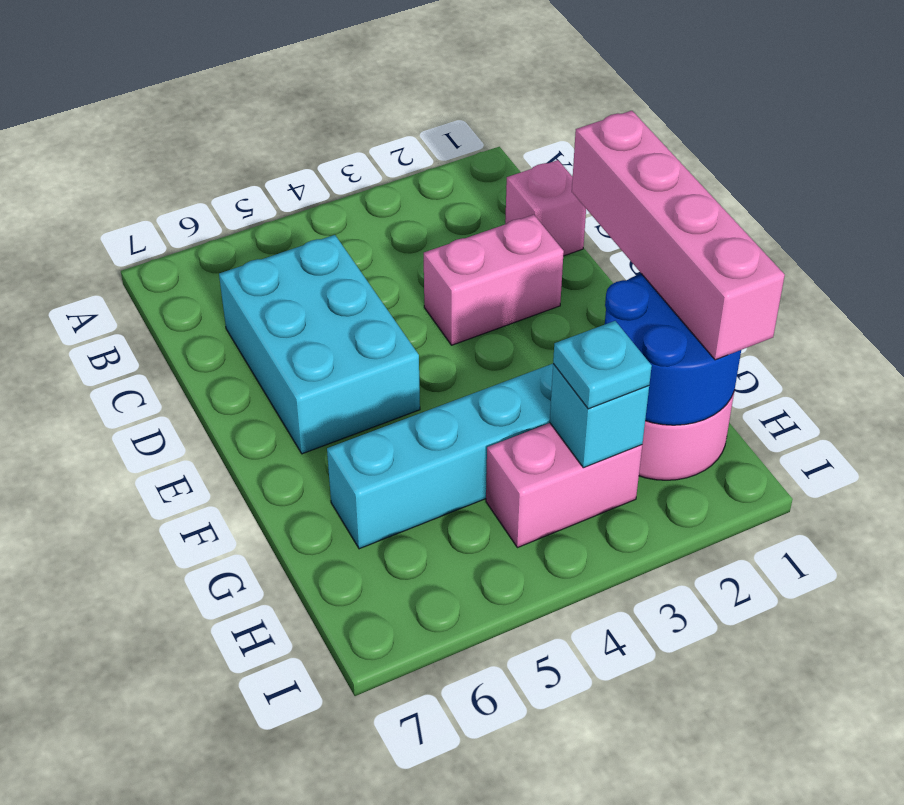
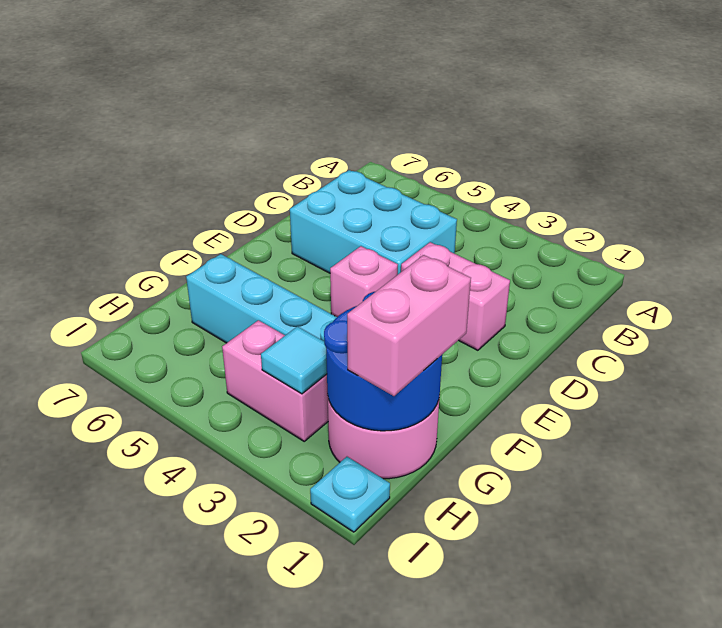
pink 1x1 brick [505,160,586,256] -> pink 1x1 brick moved to [330,246,398,317]
cyan 2x3 brick [219,235,420,454] -> cyan 2x3 brick turned to [290,170,457,274]
pink 1x4 brick [572,111,785,360] -> pink 1x2 brick [347,255,471,396]
cyan 1x1 brick [550,364,649,468] -> cyan 1x1 tile [261,326,327,394]
cyan 1x1 plate [553,321,652,409] -> cyan 1x1 plate moved to [310,457,390,532]

